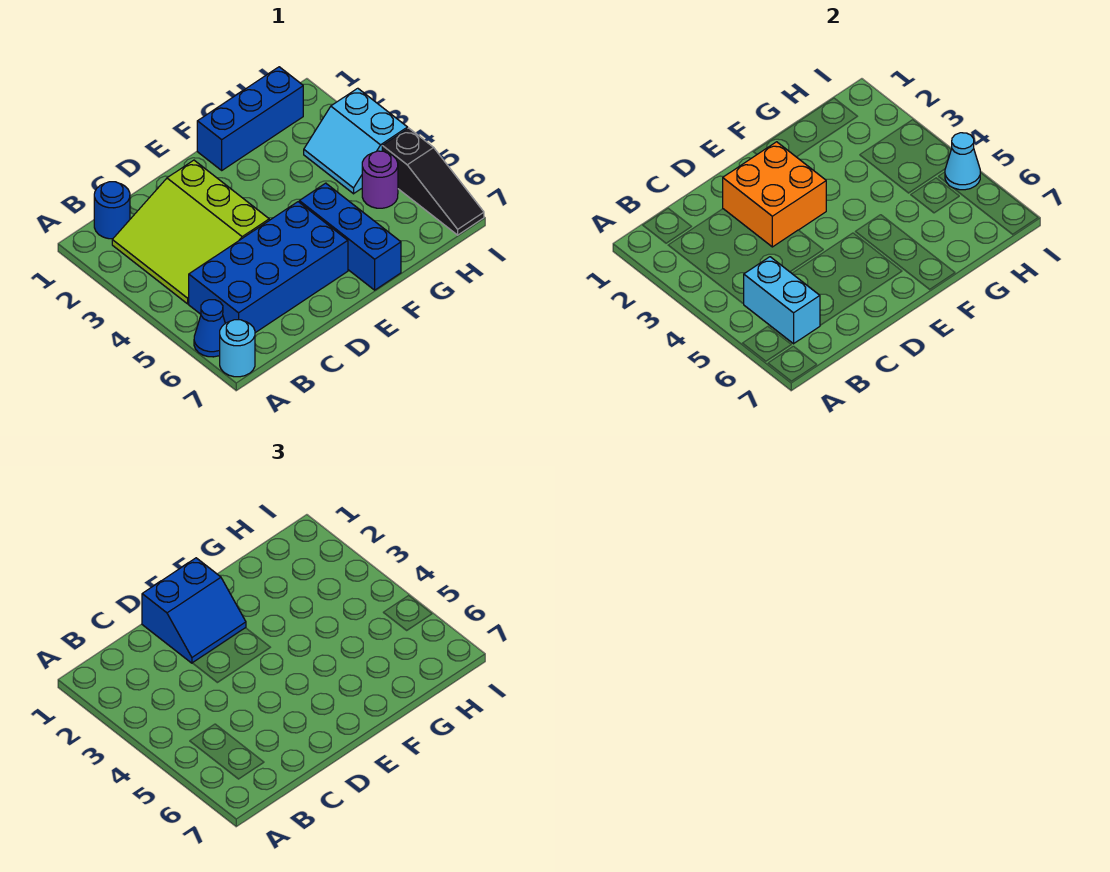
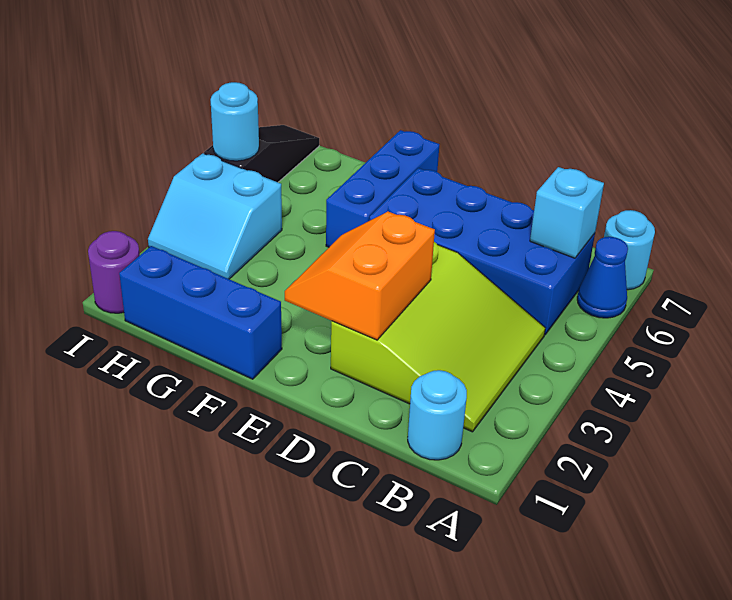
blue 1x1 round brick [94,182,130,239] -> cyan 1x1 round brick [408,370,467,460]
cyan 1x2 brick [744,257,820,344] -> cyan 1x1 brick [530,167,604,258]
blue 2x2 slope [142,558,246,663] -> none
orange 2x2 brick [723,142,826,247] -> orange 2x2 slope [285,212,435,340]
cyan 2x2 slope [304,88,408,194] -> cyan 2x2 slope turned to [148,153,282,279]
purple 1x1 round brick [362,151,398,208] -> purple 1x1 round brick moved to [88,231,140,313]
cyan 1x1 cone [945,133,980,190] -> cyan 1x1 round brick [211,82,259,161]

